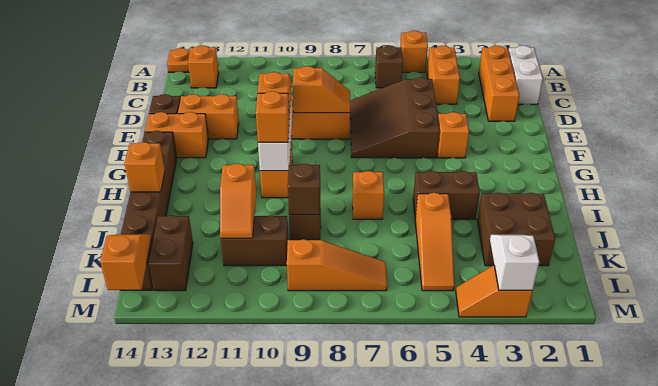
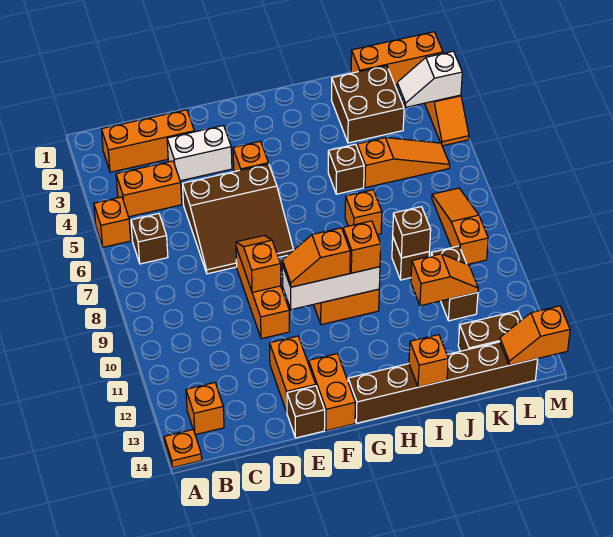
white 1x2 brick [508,46,543,104] -> white 1x2 brick moved to [167,126,232,181]
brown 1x2 brick [413,171,480,219] -> brown 1x1 brick [328,144,364,194]
none -> orange 1x3 brick [351,32,443,85]

